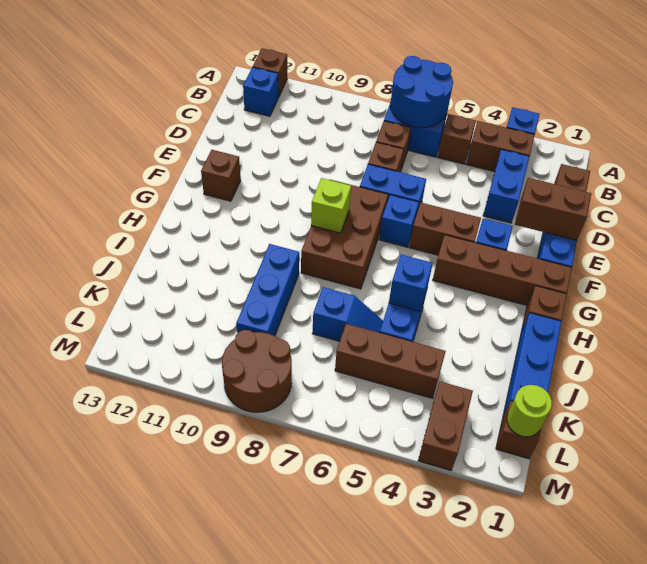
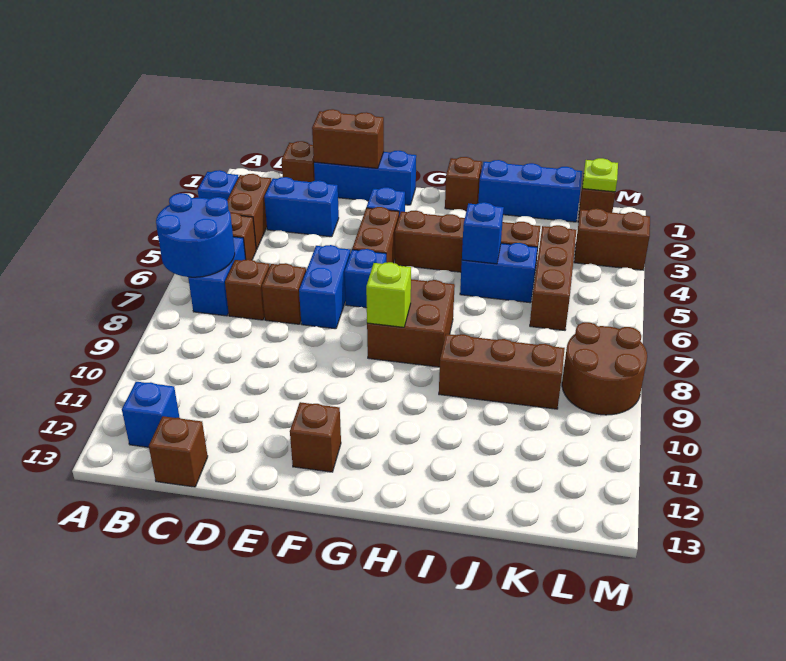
brown 1x1 brick [253,48,287,96] -> brown 1x1 brick moved to [149,416,208,487]
brown 1x2 brick [515,178,591,240] -> brown 1x2 brick turned to [312,109,384,168]
brown 2x3 brick [301,179,388,289] -> brown 2x2 brick [367,279,455,367]
brown 1x4 brick [433,235,572,305] -> brown 1x4 brick turned to [395,211,540,272]
blue 1x3 brick [236,244,299,336] -> brown 1x3 brick [439,334,565,409]
blue 1x2 slope [312,287,383,341] -> none
lime 1x1 round brick [507,385,552,437] -> lime 1x1 plate [582,158,618,192]

